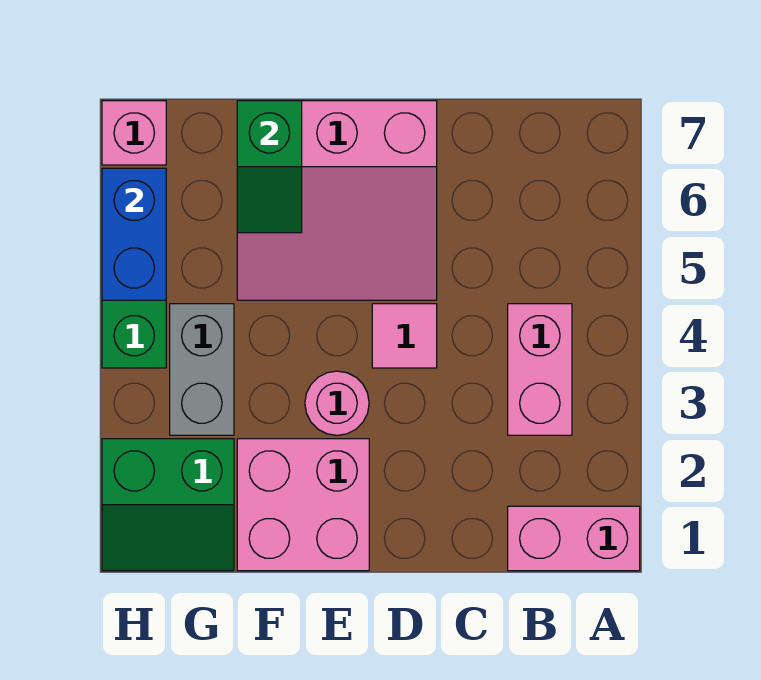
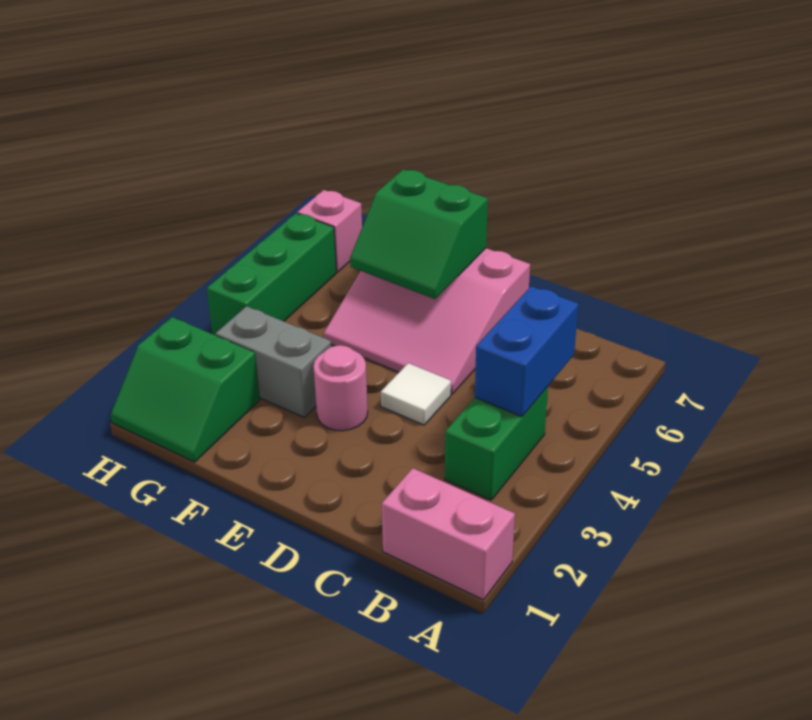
pink 1x2 brick [508,304,572,435] -> green 1x2 brick [445,386,548,500]
pink 1x1 tile [372,304,437,368] -> white 1x1 tile [381,363,451,425]
pink 2x2 brick [237,439,369,571] -> none
green 1x2 slope [237,101,302,233] -> green 2x2 slope [350,169,488,299]
grey 1x2 brick [170,304,234,435] -> grey 1x2 brick turned to [216,306,331,418]
blue 1x2 brick [102,168,166,300] -> blue 1x2 brick moved to [475,286,578,417]

